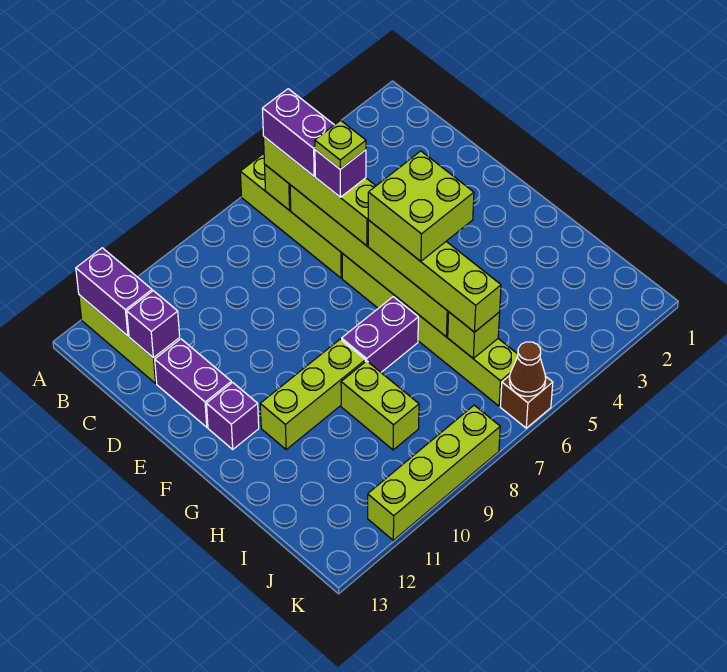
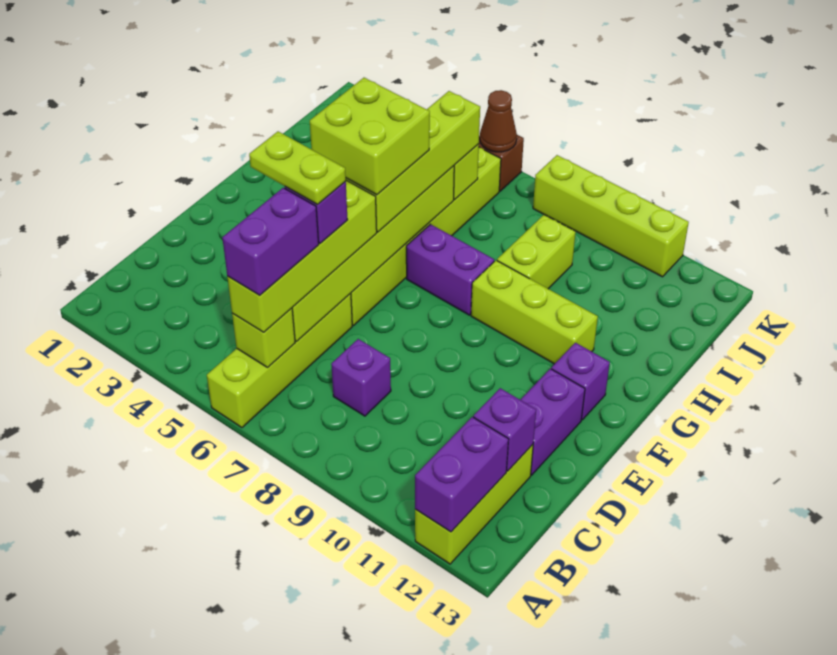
none -> purple 1x1 brick [331,339,391,416]
lime 1x1 plate [315,120,366,169] -> lime 1x2 plate [249,131,346,204]

